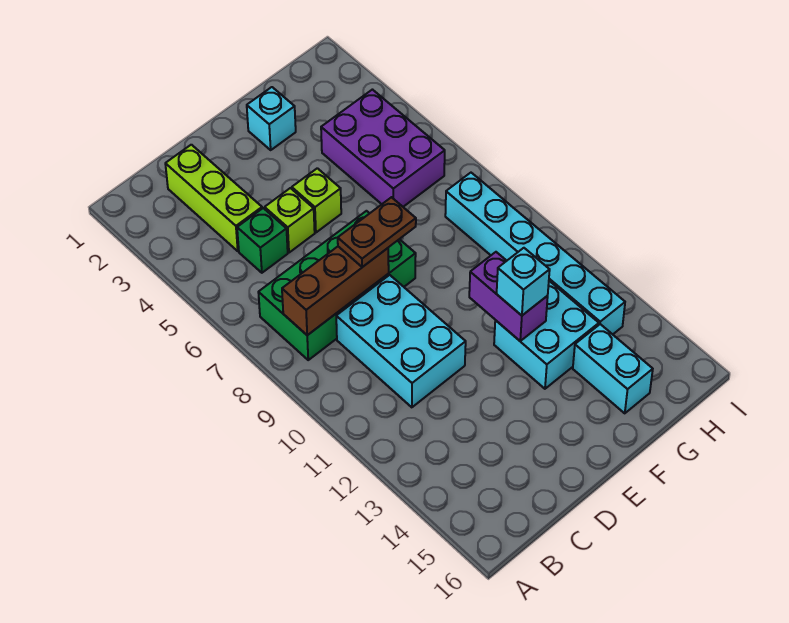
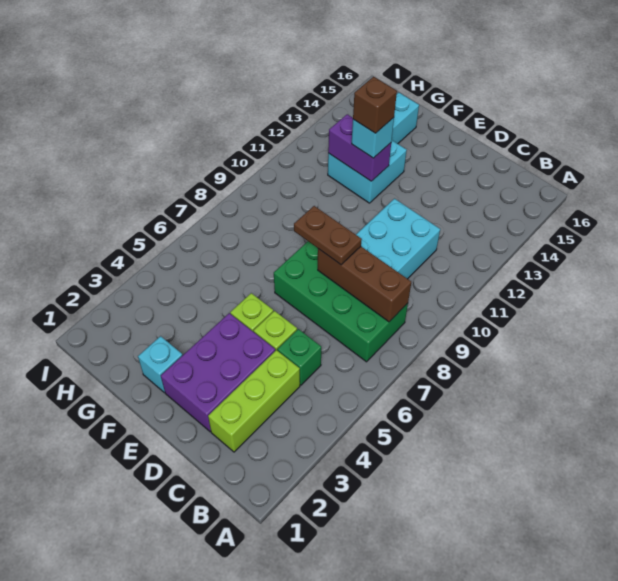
purple 1x2 brick [469,252,548,341] -> purple 1x2 brick turned to [328,114,391,181]
none -> brown 1x1 brick [353,77,397,133]
purple 2x3 brick [321,90,445,207] -> purple 2x3 brick moved to [161,313,275,432]
cyan 1x6 brick [445,173,625,334] -> none

